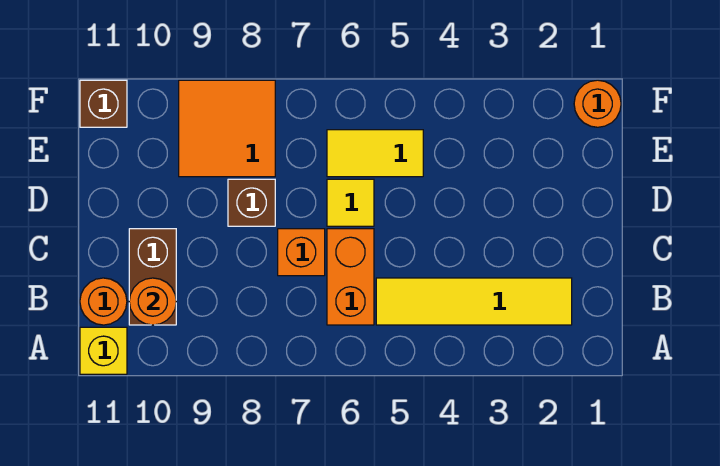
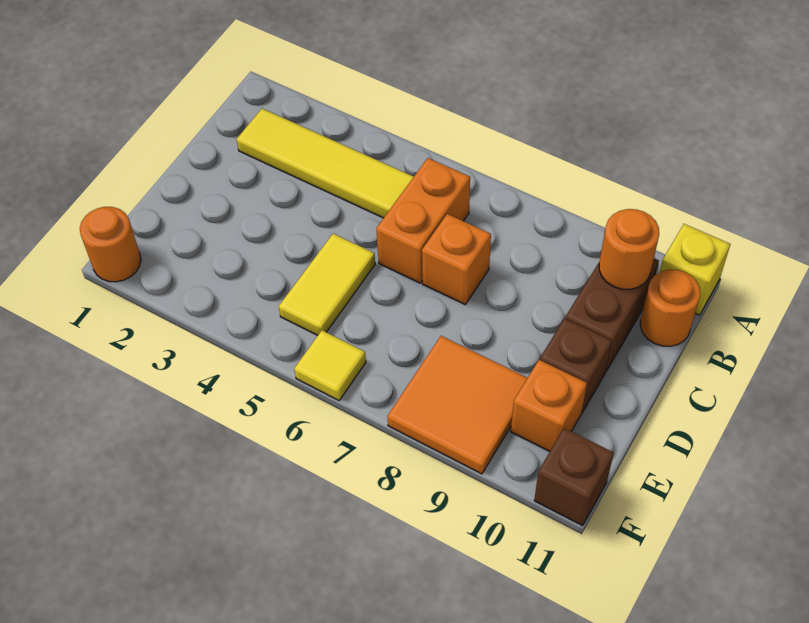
yellow 1x1 tile [327,179,374,226] -> yellow 1x1 tile moved to [294,330,366,400]
brown 1x1 brick [228,179,275,226] -> brown 1x1 brick moved to [540,318,612,412]
yellow 1x2 tile [327,130,423,177] -> yellow 1x2 tile turned to [279,234,375,335]
none -> orange 1x1 brick [511,360,587,451]

